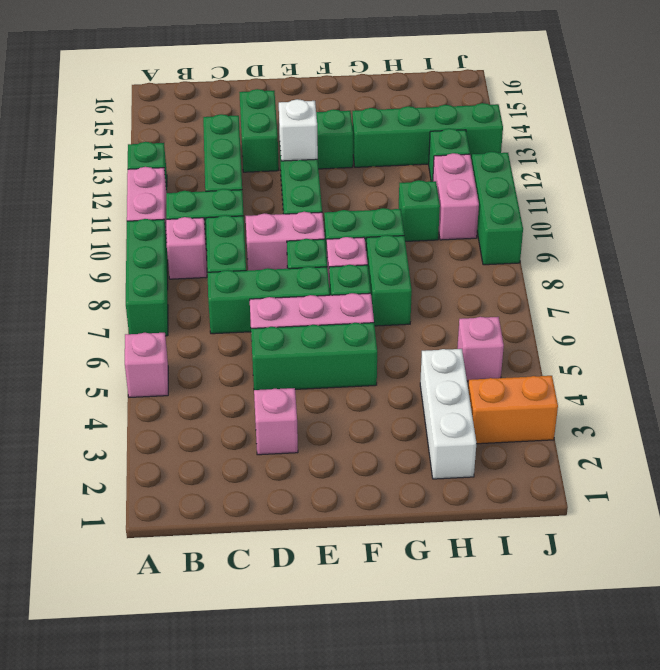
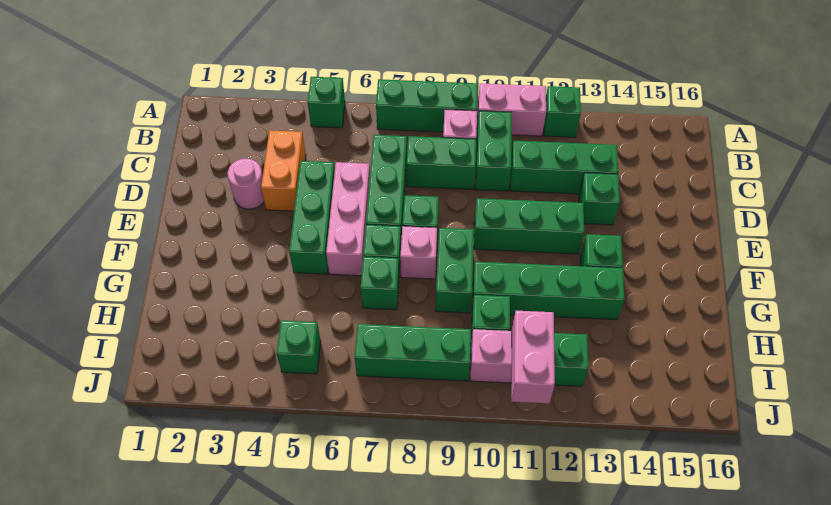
pink 1x1 brick [125,333,168,397] -> green 1x1 brick [308,77,345,128]
pink 1x1 brick [254,388,298,455] -> pink 1x1 round brick [228,159,264,209]
pink 1x2 brick [246,212,325,270] -> pink 1x2 brick moved to [511,311,555,403]
green 1x2 brick [239,89,279,172] -> green 1x1 brick [579,173,620,225]
white 1x1 brick [279,99,318,161] -> none
green 1x2 brick [366,235,412,326] -> green 1x1 brick [361,257,399,310]
green 1x4 brick [352,103,503,167] -> green 1x4 brick turned to [472,262,625,320]
white 1x3 brick [420,349,477,479] -> none
orange 1x2 brick [468,376,558,444] -> orange 1x2 brick moved to [261,130,306,211]
pink 1x1 brick [457,317,504,381] -> green 1x1 brick [277,321,321,374]
green 1x3 brick [472,152,523,265] -> green 1x3 brick moved to [355,324,471,381]

